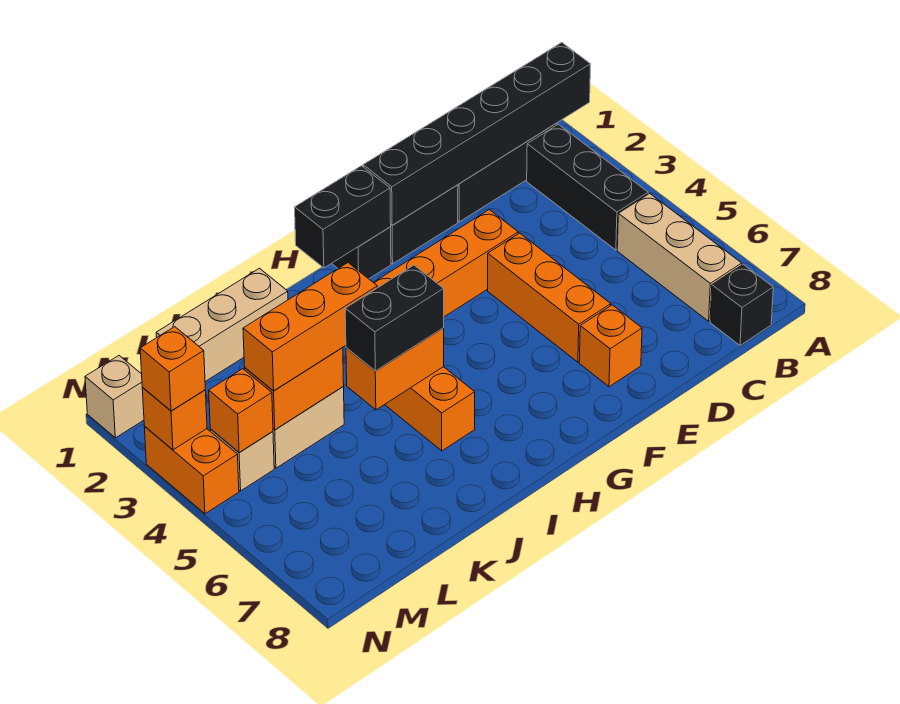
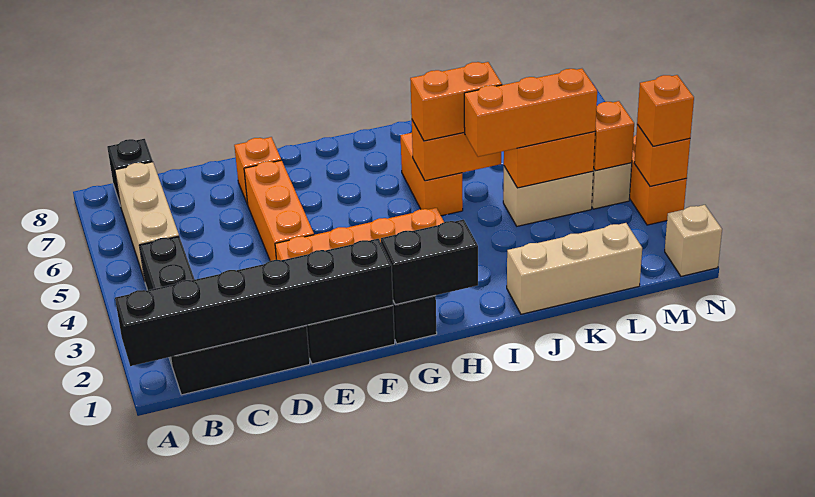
black 1x2 brick [345,265,444,371] -> orange 1x2 brick [410,62,502,141]

